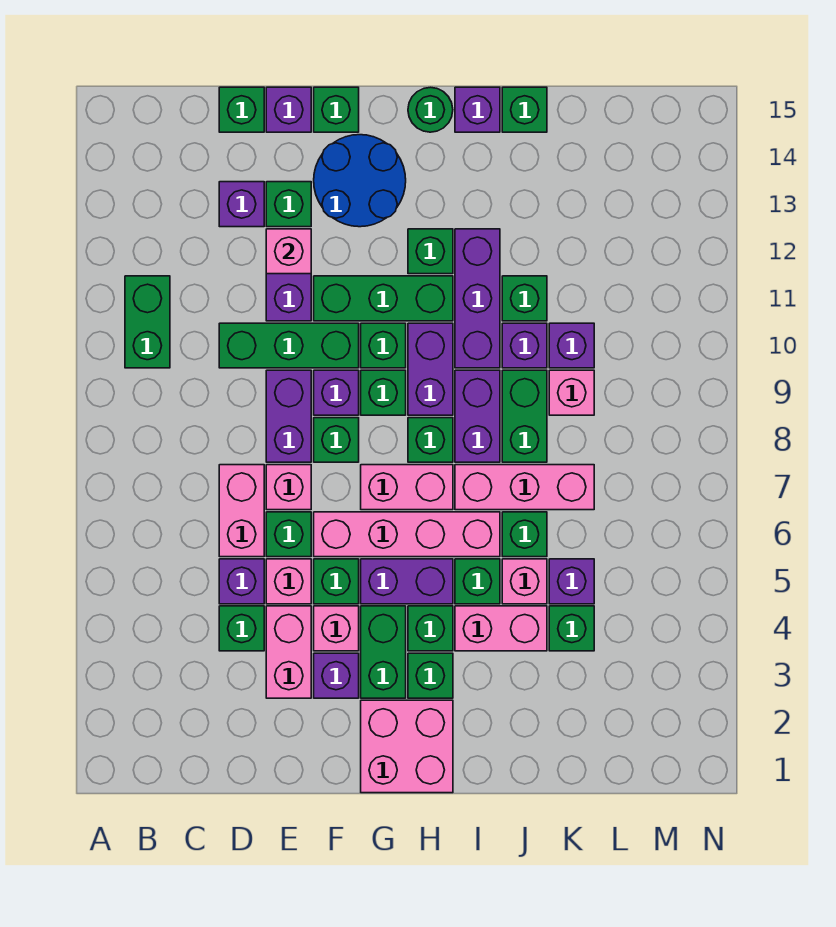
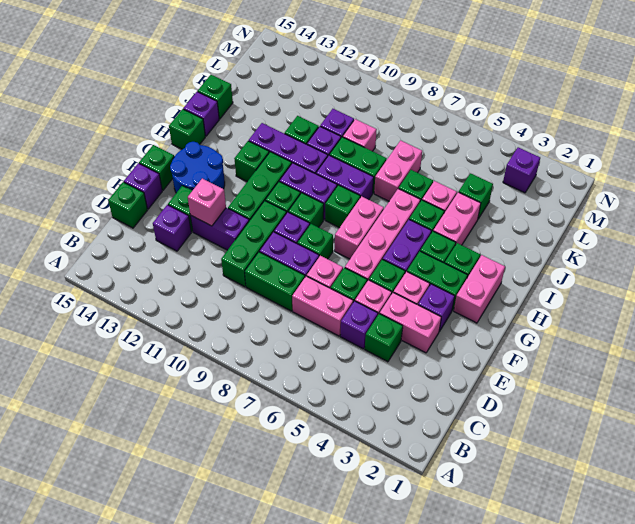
green 1x2 brick [125,276,170,368] -> green 1x2 brick moved to [245,252,305,311]
pink 2x2 brick [361,700,453,793] -> pink 1x2 brick [454,255,505,323]
green 1x1 round brick [408,87,453,132] -> green 1x1 brick [169,109,205,149]
pink 1x3 brick [455,465,594,510] -> pink 1x2 brick [374,140,422,201]
purple 1x1 brick [549,559,594,604] -> purple 1x1 brick moved to [503,147,540,193]

